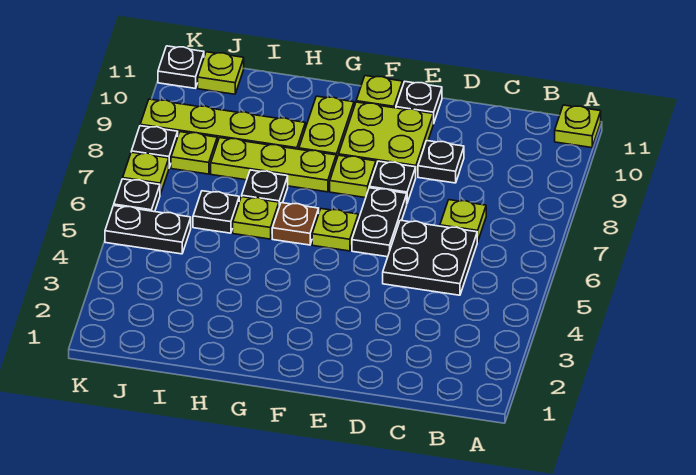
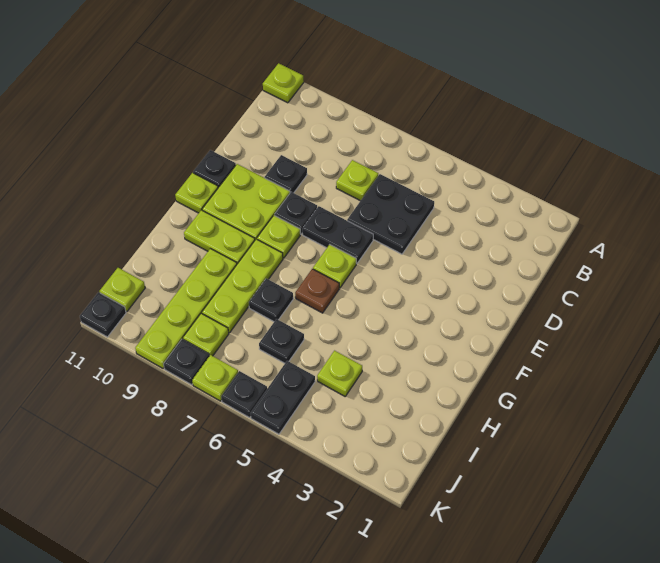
lime 1x1 plate [233,197,279,239] -> lime 1x1 plate moved to [317,351,362,396]

